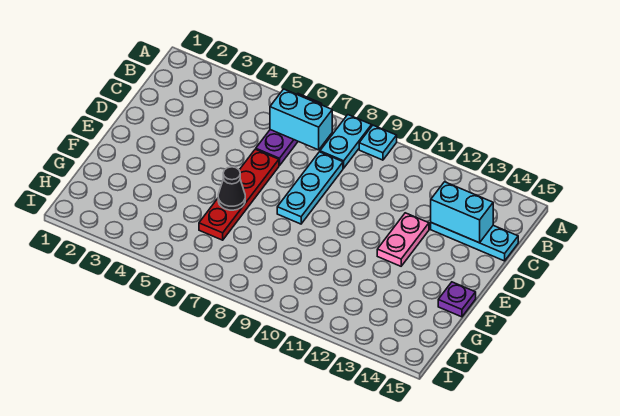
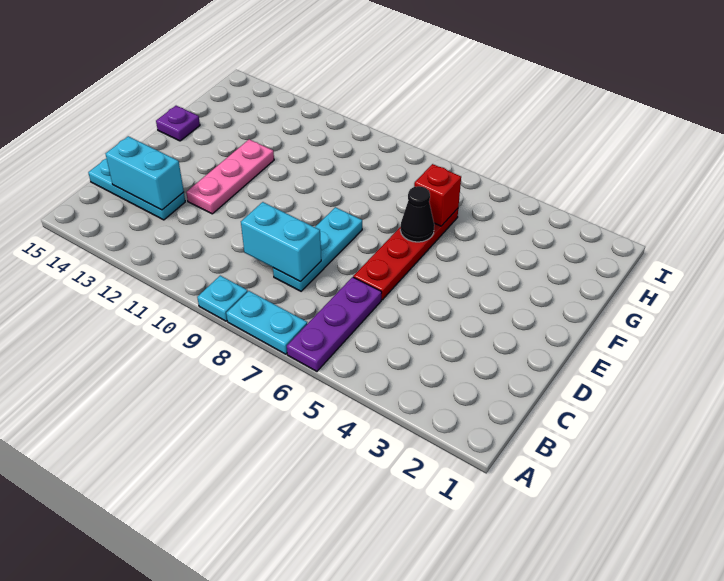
cyan 1x2 plate [320,115,372,168] -> cyan 1x2 plate turned to [226,291,307,354]
cyan 1x2 brick [270,89,332,150] -> cyan 1x2 brick moved to [241,202,321,282]
pink 1x2 plate [377,213,429,266] -> pink 1x3 plate [186,139,274,214]
none -> red 1x1 brick [414,164,461,226]

